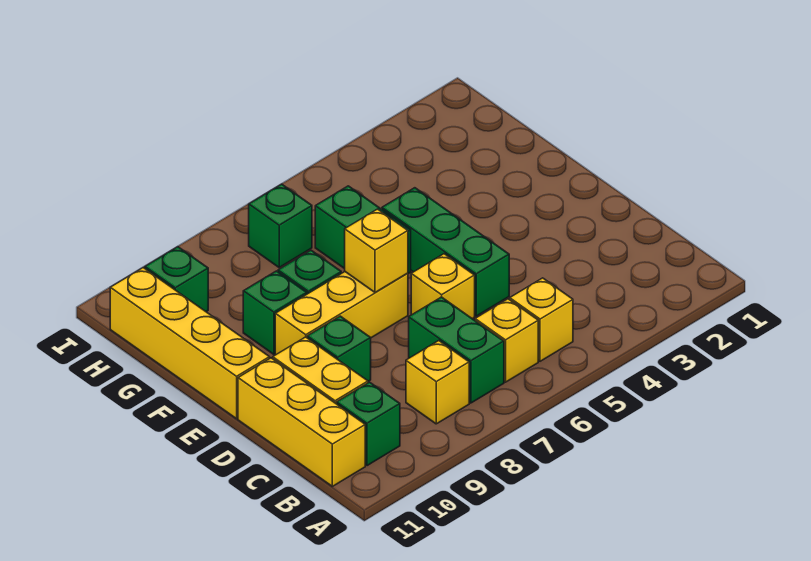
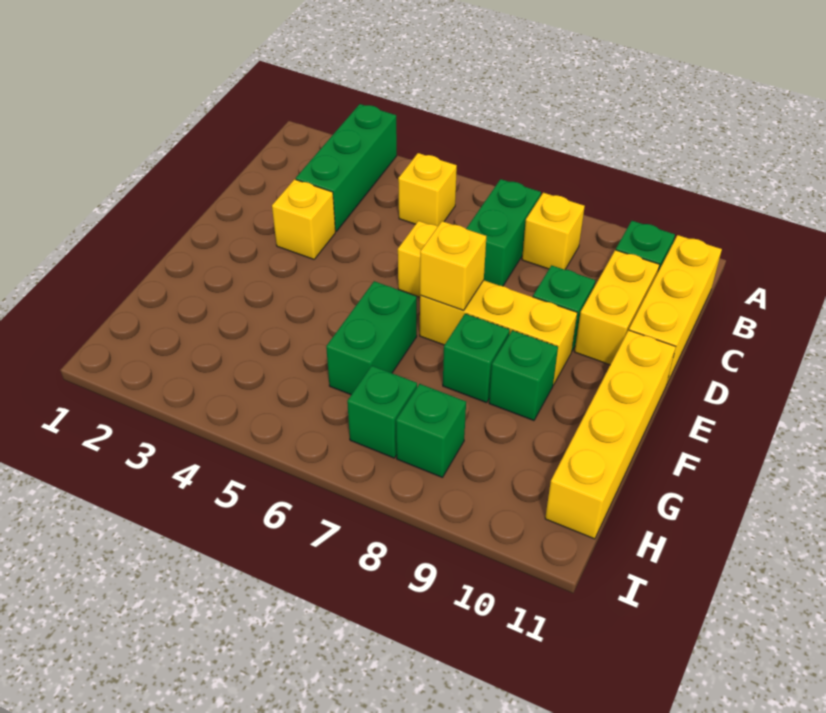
yellow 1x1 brick [475,299,538,382] -> yellow 1x1 brick moved to [272,179,335,259]
green 1x3 brick [382,188,509,316] -> green 1x3 brick moved to [296,104,397,232]
green 1x1 brick [145,247,208,312] -> green 1x1 brick moved to [396,384,466,478]

